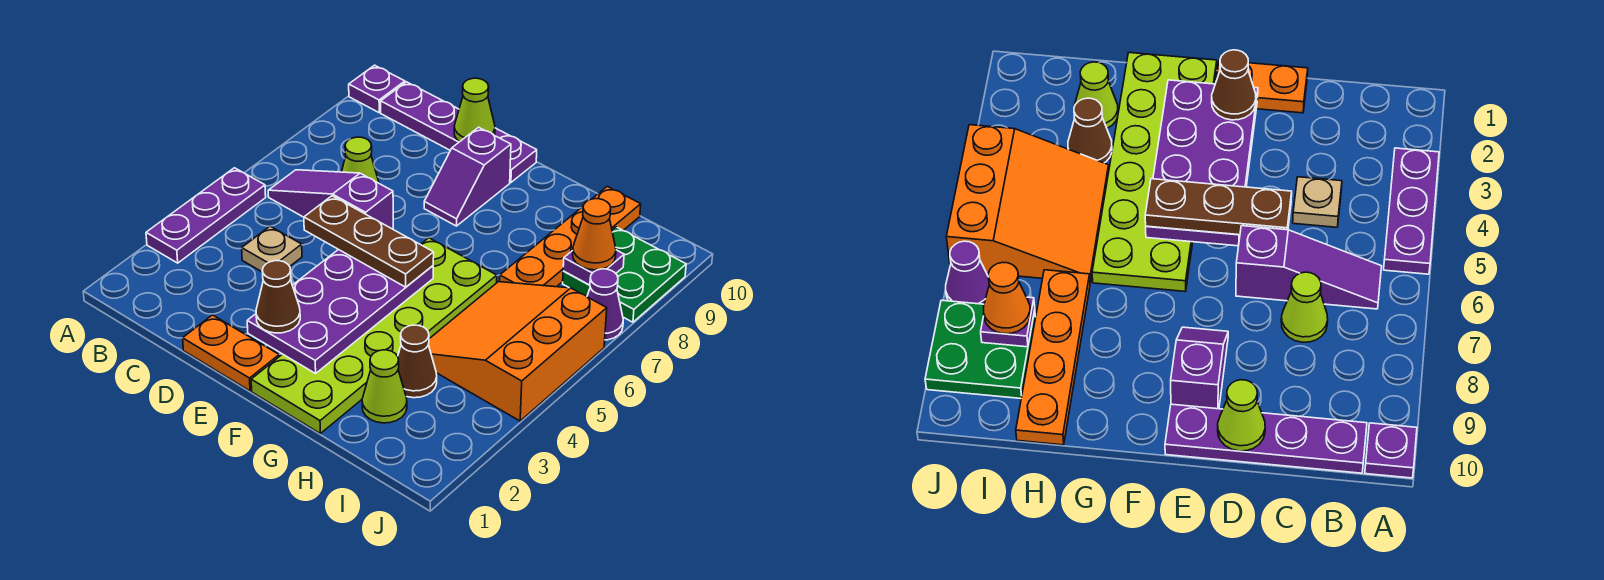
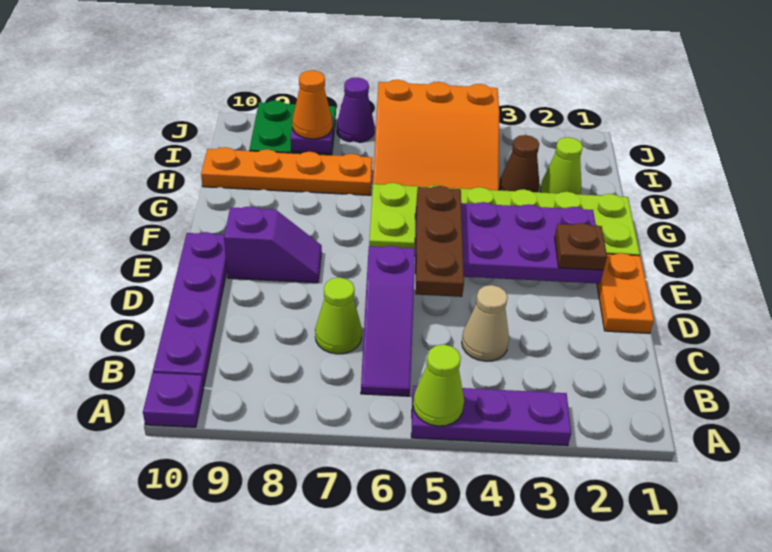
tan 1x1 plate [242,226,302,272] -> tan 1x1 cone [462,285,509,361]
lime 1x1 cone [454,78,495,142] -> lime 1x1 cone moved to [413,345,464,426]
brown 1x1 cone [256,261,300,333] -> brown 1x1 plate [555,223,607,270]

